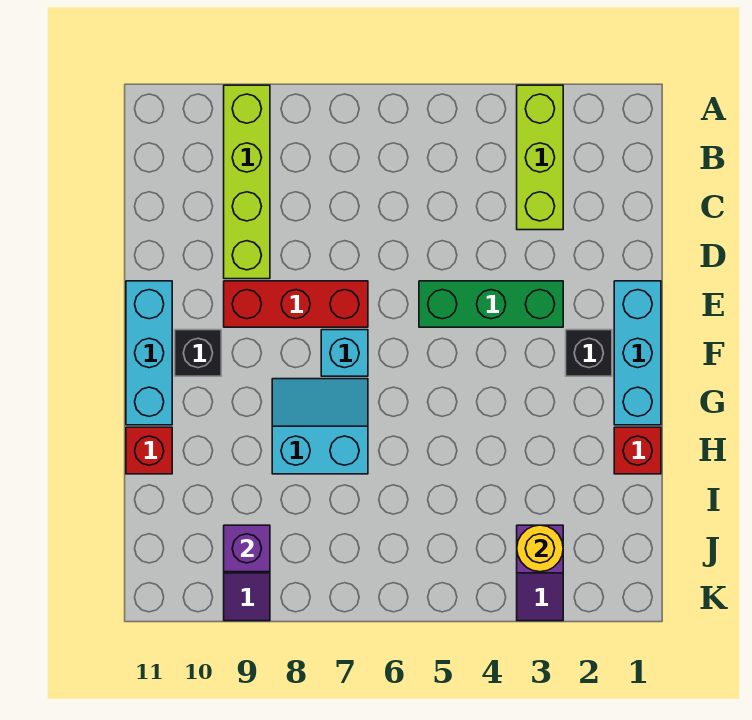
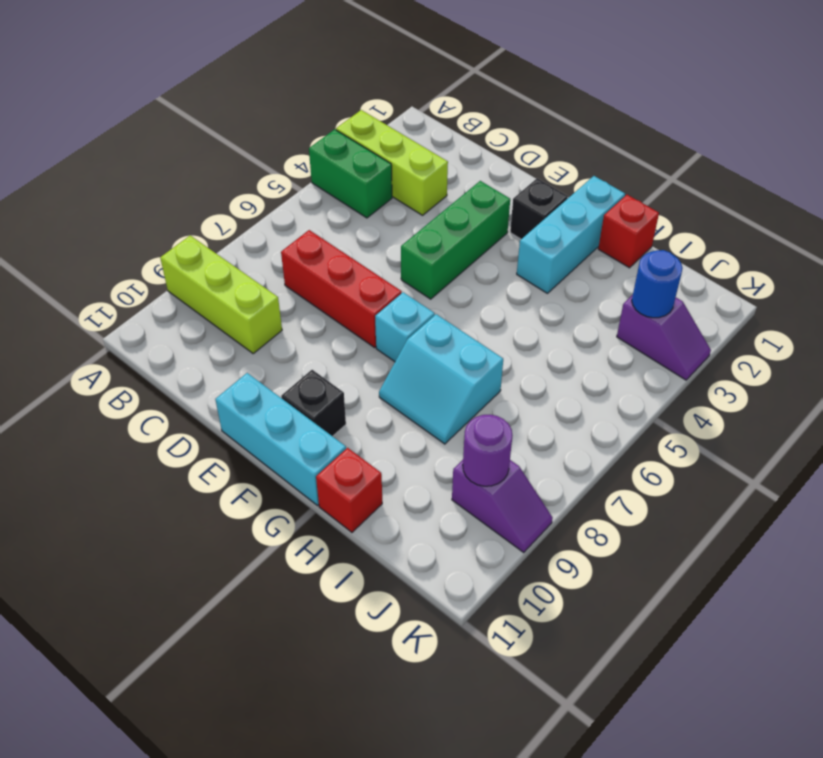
none -> green 1x2 brick [309,129,392,218]
lime 1x4 brick [224,85,270,279] -> lime 1x3 brick [160,236,282,353]
cyan 1x3 brick [614,281,661,425] -> cyan 1x3 brick turned to [517,176,625,293]
red 1x3 brick [224,281,368,327] -> red 1x3 brick turned to [281,230,402,347]
cyan 2x2 slope [272,379,368,474] -> cyan 2x2 slope turned to [379,314,503,444]
yellow 1x1 round brick [517,525,563,572] -> blue 1x1 round brick [632,250,682,318]
purple 1x1 brick [224,525,270,572] -> purple 1x1 round brick [463,415,513,486]

